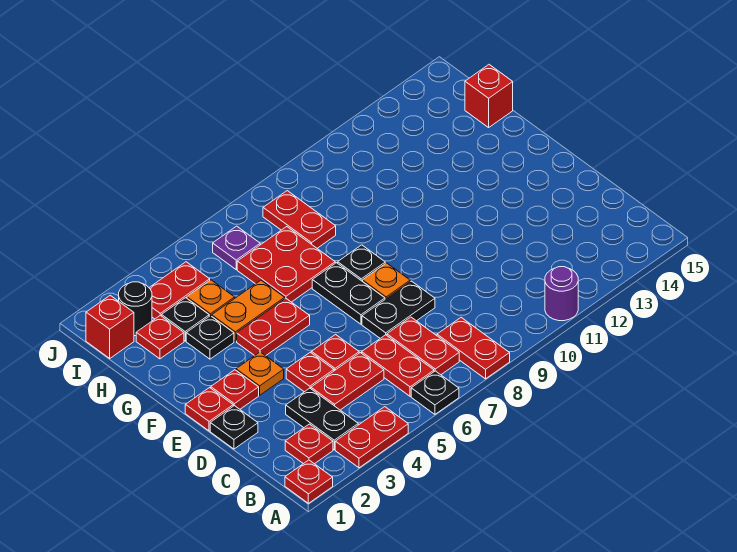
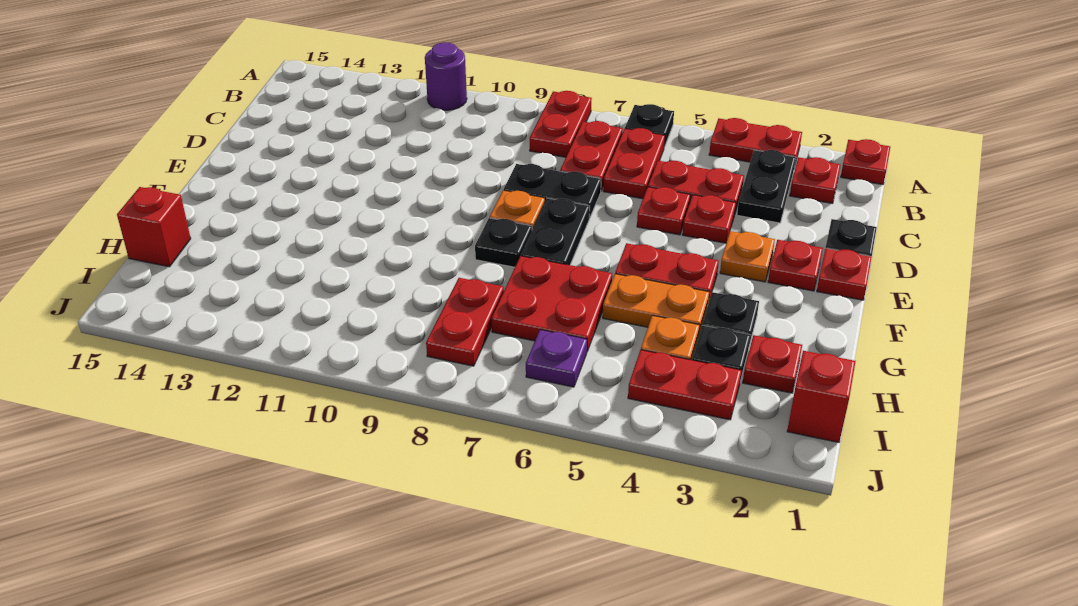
black 1x1 round brick [119,282,152,336] -> none

